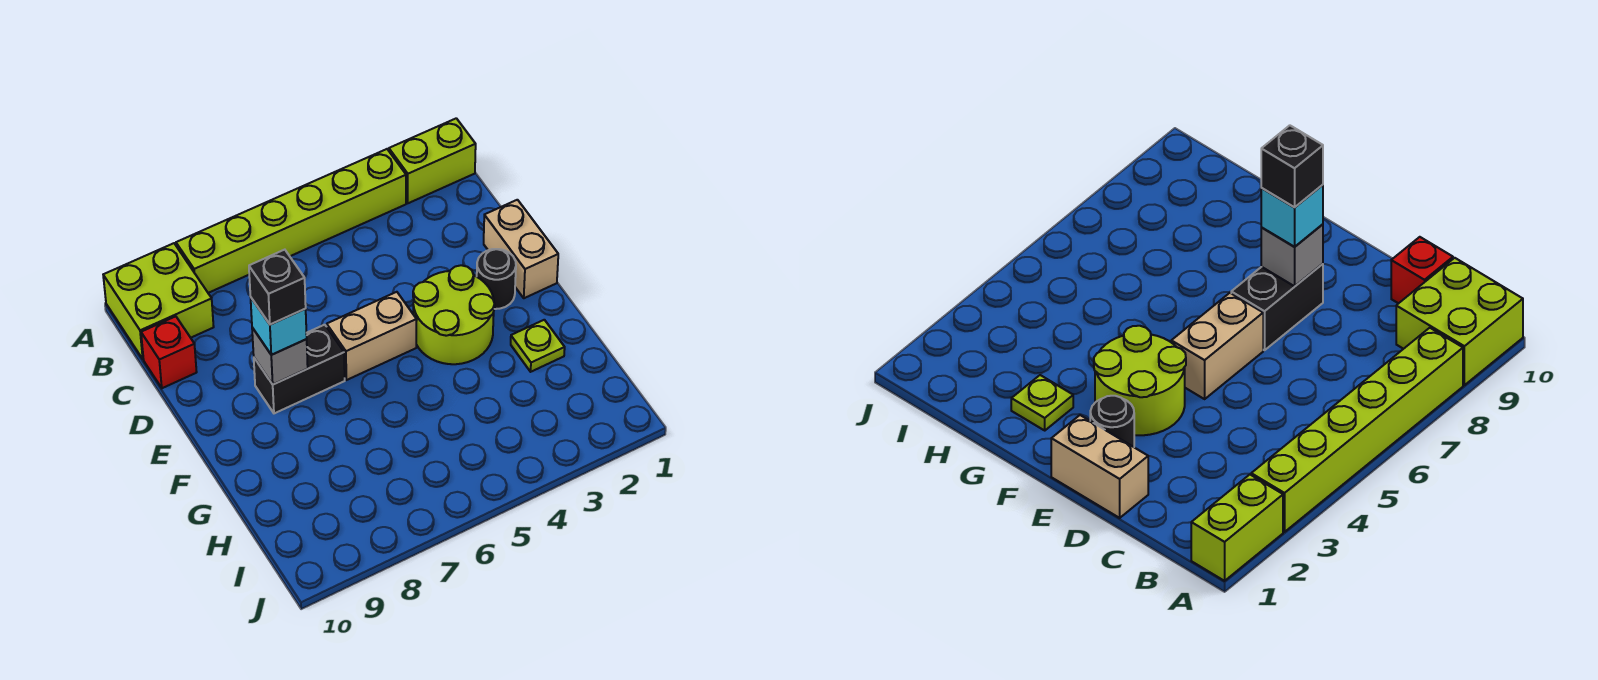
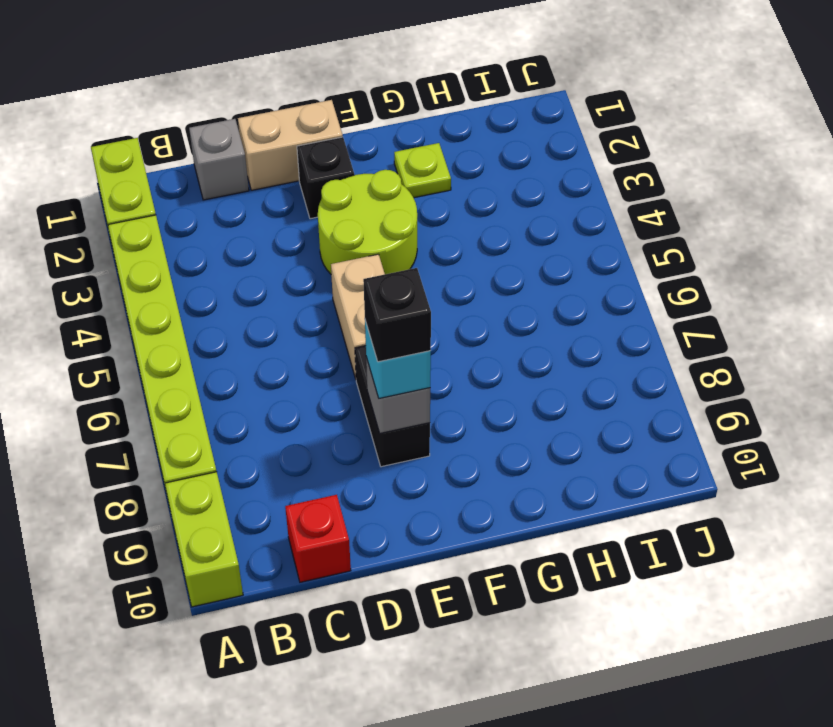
lime 2x2 brick [103,243,214,359] -> lime 1x2 brick [165,472,243,607]
none -> grey 1x1 brick [189,119,249,200]
black 1x1 round brick [477,249,516,309] -> black 1x1 brick [297,137,354,219]

